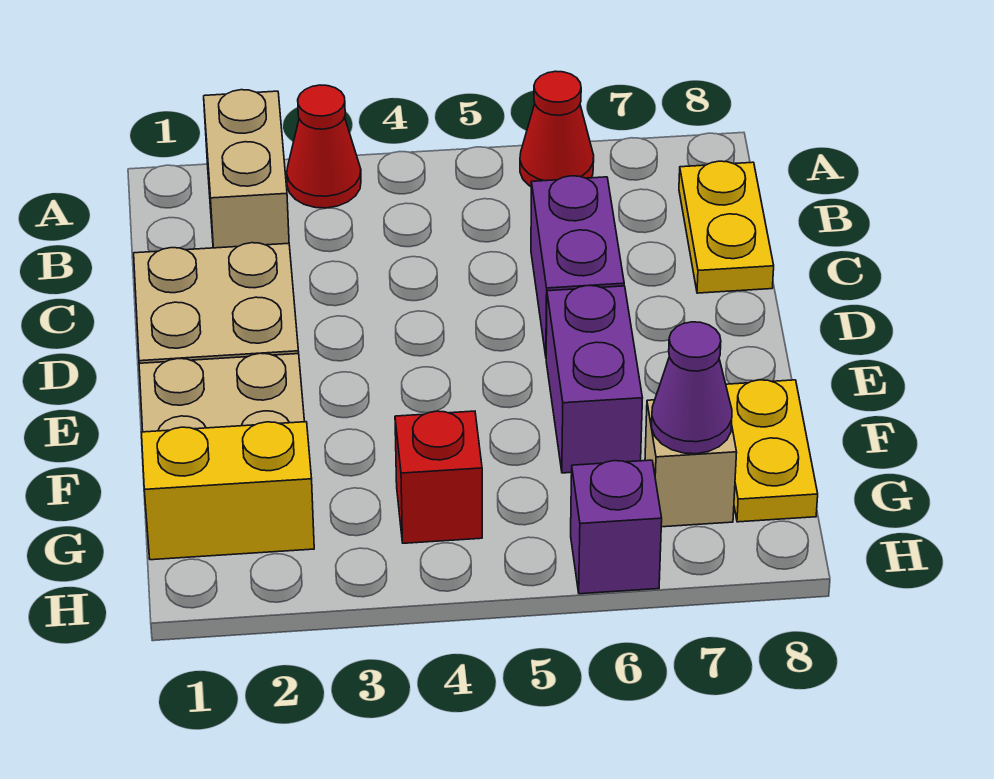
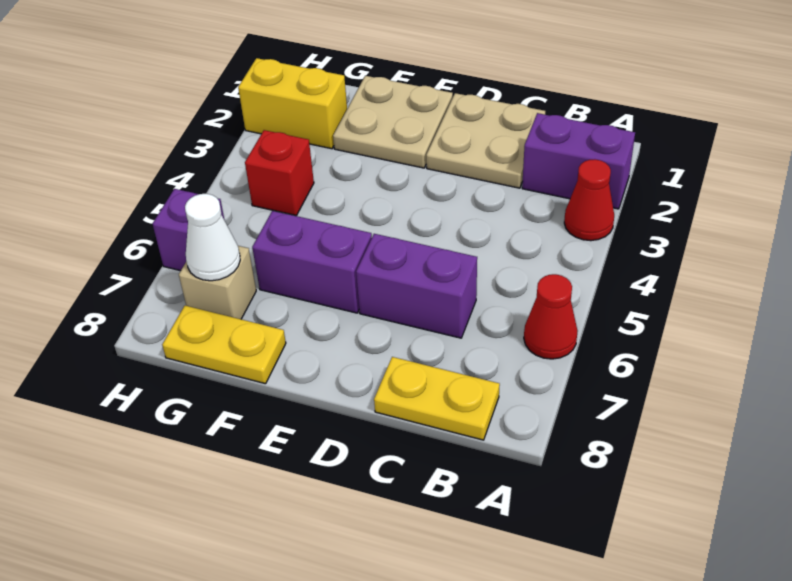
tan 1x2 brick [204,90,289,248] -> purple 1x2 brick [522,113,635,209]
yellow 1x2 brick [141,422,314,560] -> yellow 1x2 brick turned to [238,58,347,149]
purple 1x1 cone [652,322,732,454] -> white 1x1 cone [185,194,240,281]

